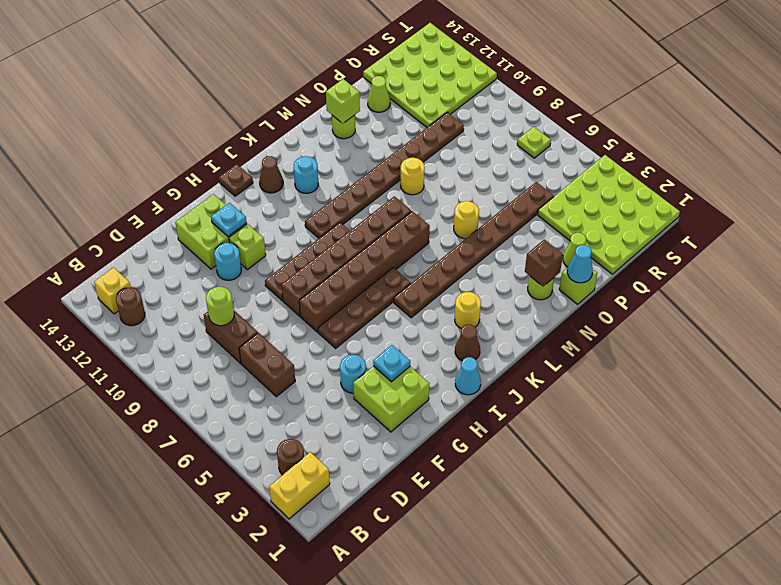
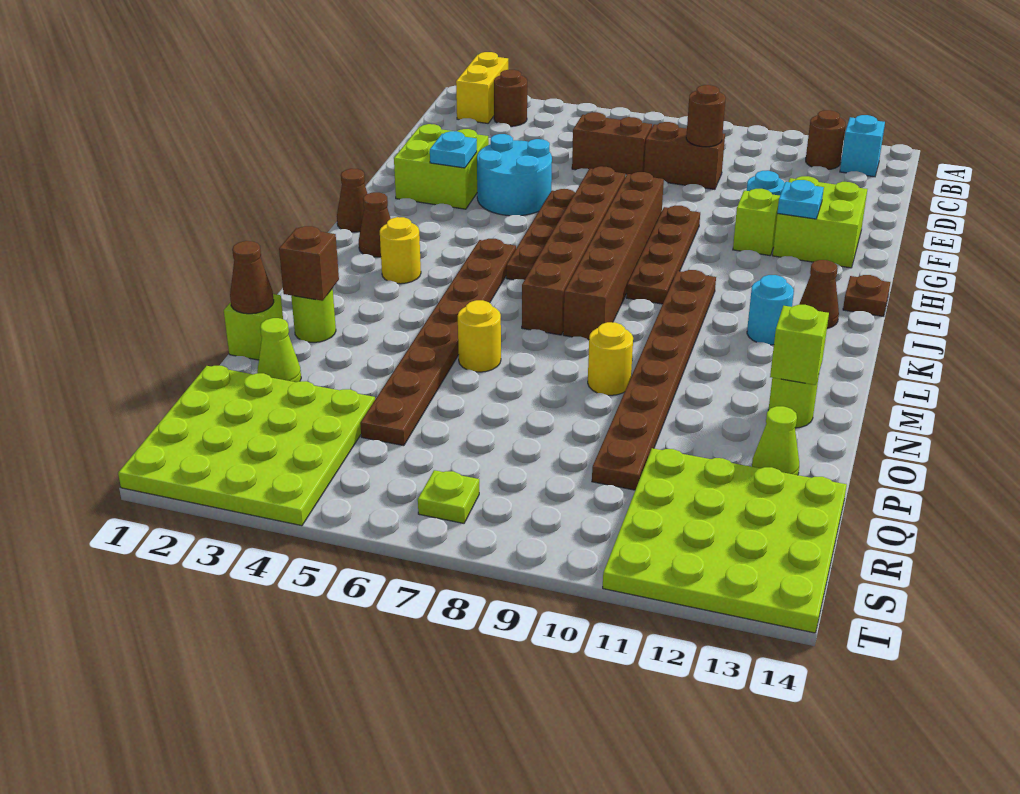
yellow 1x1 brick [94,268,131,314] -> cyan 1x1 brick [840,115,885,177]
lime 1x1 round brick [206,287,234,326] -> brown 1x1 round brick [686,85,726,147]
cyan 1x1 round brick [340,355,366,393] -> cyan 2x2 round brick [477,134,552,216]
cyan 1x1 cone [455,357,481,395] -> brown 1x1 cone [337,169,367,232]
cyan 1x1 cone [567,245,593,283] -> brown 1x1 cone [230,241,274,314]

